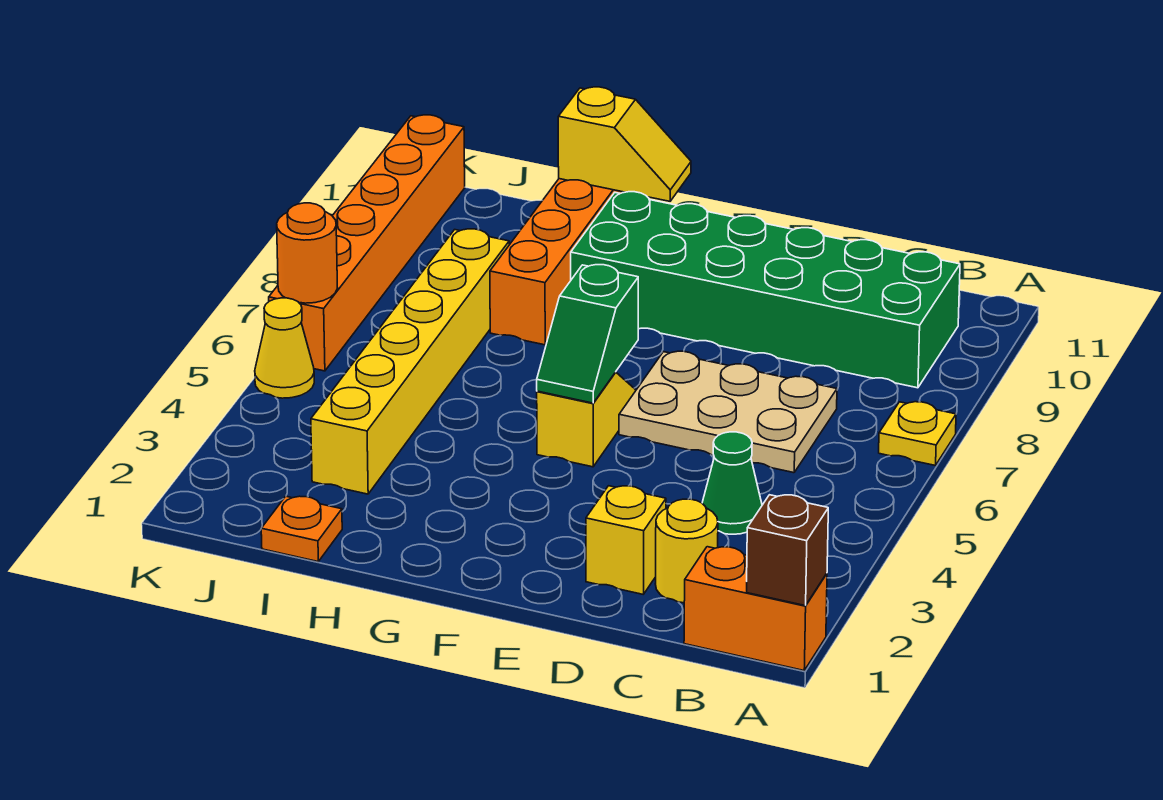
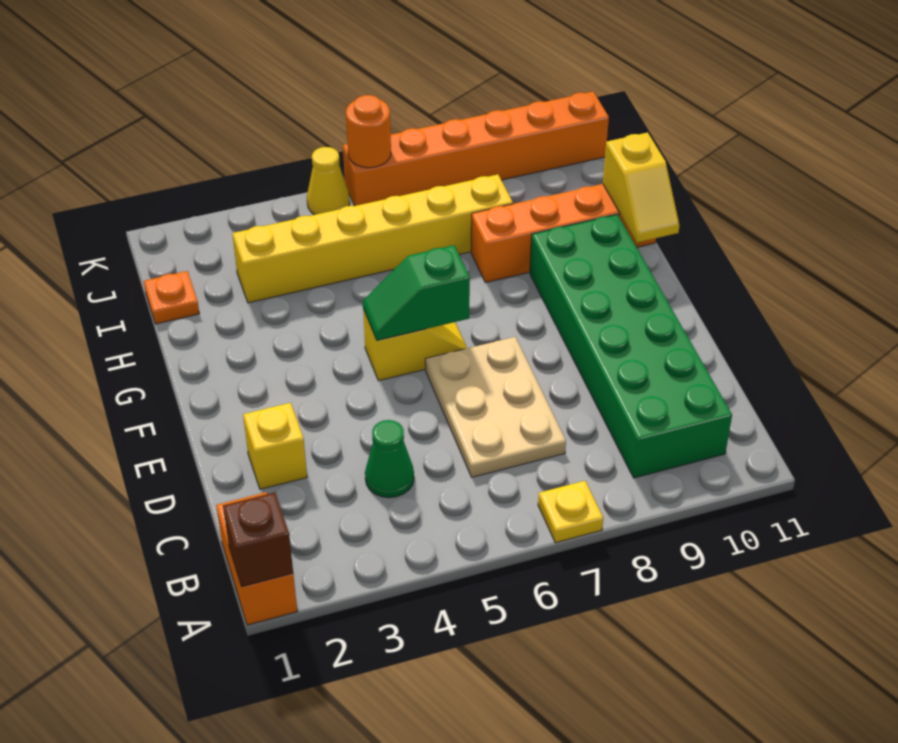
yellow 1x1 round brick [655,499,718,603] -> none

